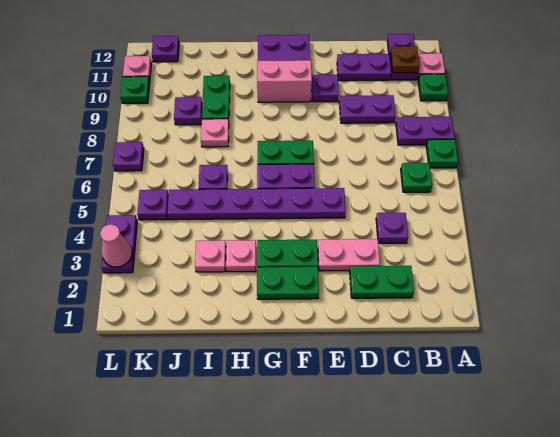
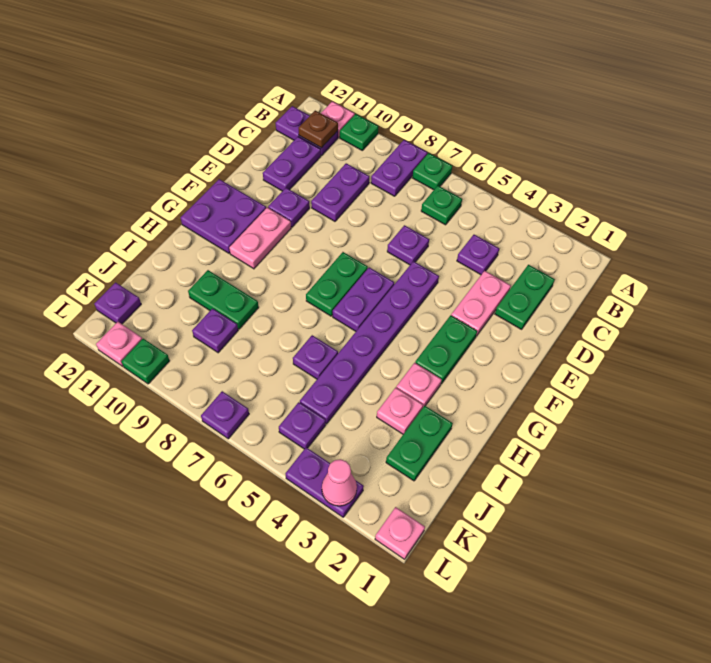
none -> purple 1x1 plate [387,225,429,265]
green 1x2 plate [257,267,319,299] -> green 1x2 plate moved to [386,406,453,481]
pink 1x2 brick [257,60,312,102] -> pink 1x2 plate [229,207,291,269]
pink 1x1 plate [201,119,229,147] -> pink 1x1 plate moved to [375,507,425,559]

